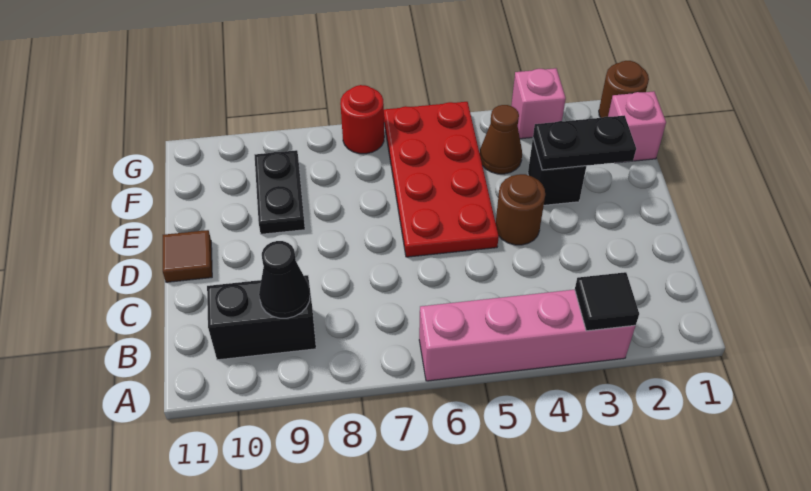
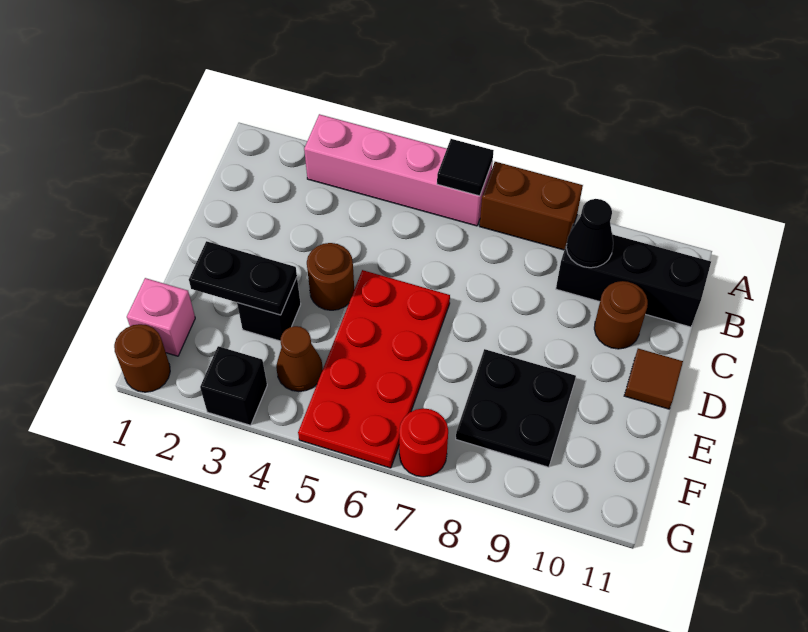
black 1x1 tile [575,272,639,331] -> black 1x1 tile moved to [437,139,494,196]
none -> brown 1x2 brick [480,162,583,250]
black 1x2 brick [207,275,316,360] -> black 1x3 brick [556,224,711,327]
none -> brown 1x1 round brick [594,281,648,349]
black 1x2 plate [255,150,305,234] -> black 2x2 plate [456,349,576,467]
pink 1x1 brick [511,68,566,139] -> black 1x1 brick [200,346,267,425]

